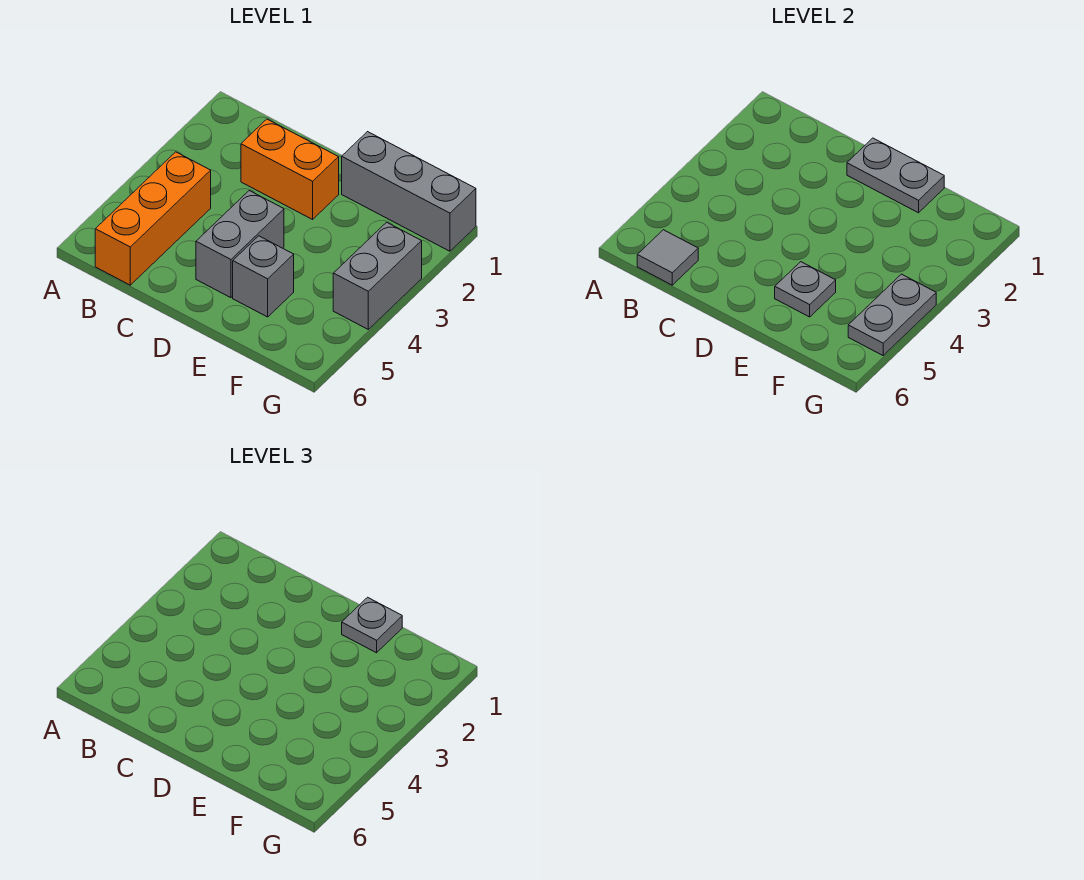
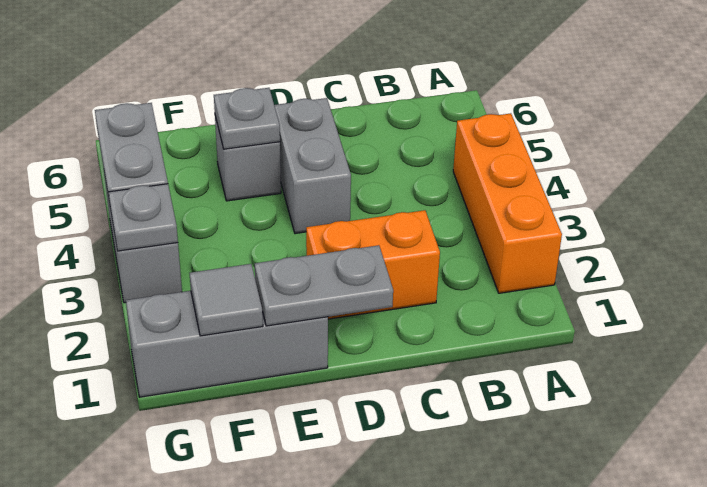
orange 1x3 brick [95,152,211,285] -> orange 1x3 brick moved to [453,113,562,293]
grey 1x1 tile [637,230,698,285] -> grey 1x1 tile moved to [190,264,263,336]
grey 1x1 plate [342,597,402,653] -> grey 1x1 plate moved to [108,184,178,251]

